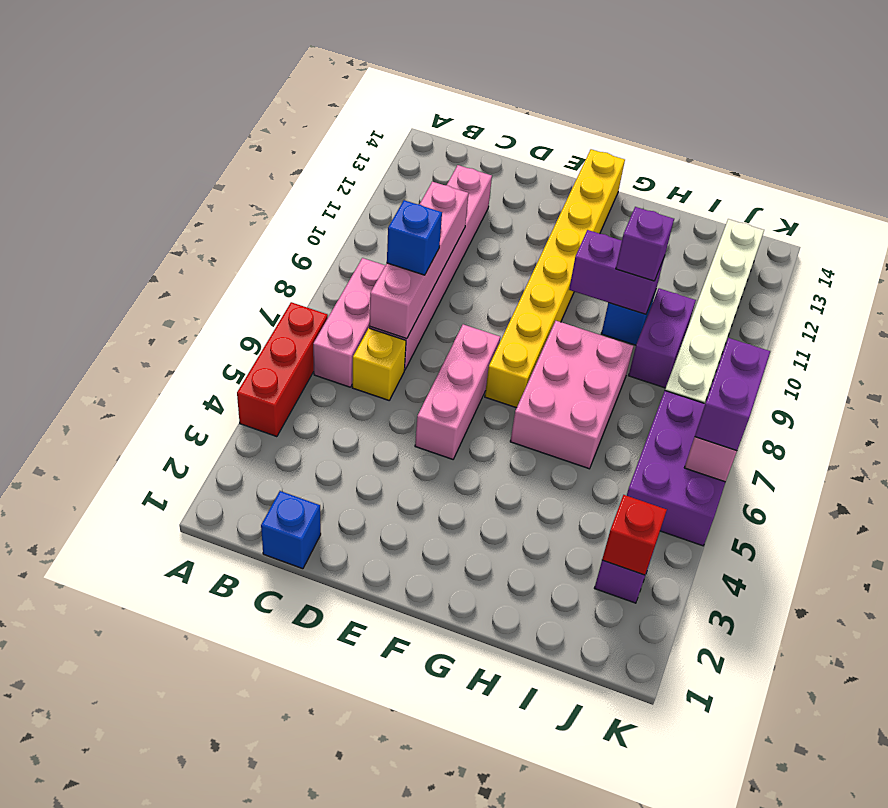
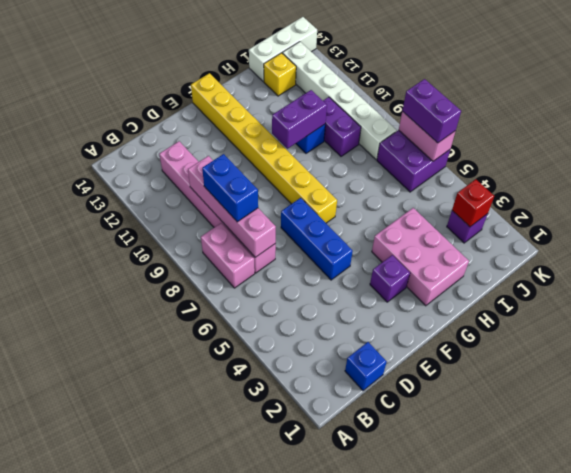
red 1x3 brick [237,302,328,437] -> none
pink 1x3 brick [313,258,385,387] -> pink 1x2 brick [201,223,255,288]
yellow 1x1 brick [352,328,406,400] -> yellow 1x1 brick moved to [264,53,296,96]
blue 1x1 brick [387,200,442,275] -> blue 1x2 brick [202,154,258,222]
pink 1x3 brick [415,324,500,459] -> blue 1x3 brick [281,198,353,280]
pink 2x3 brick [510,321,633,469] -> pink 2x3 brick moved to [372,208,469,306]
purple 1x1 brick [616,207,674,281] -> purple 1x1 brick moved to [370,255,410,302]
none -> white 1x3 brick [249,17,317,81]
purple 2x3 brick [627,391,725,546] -> purple 2x2 brick [377,130,450,192]

